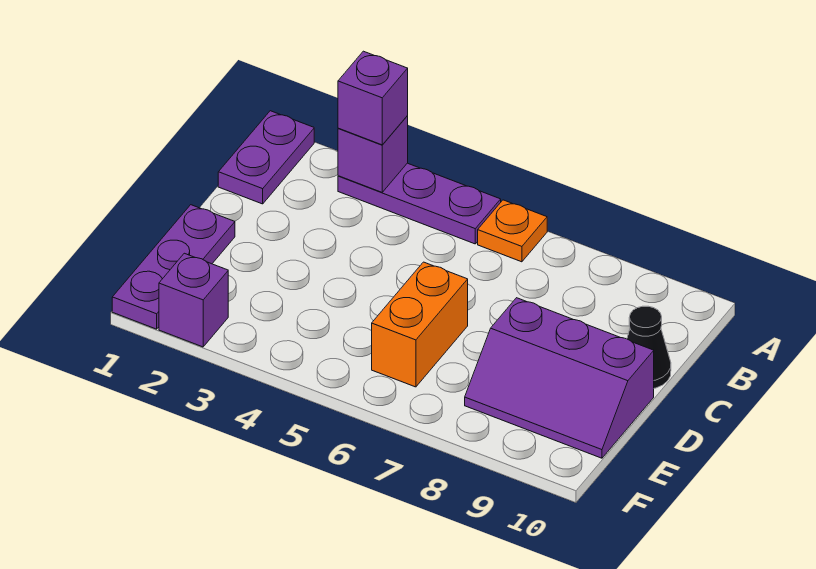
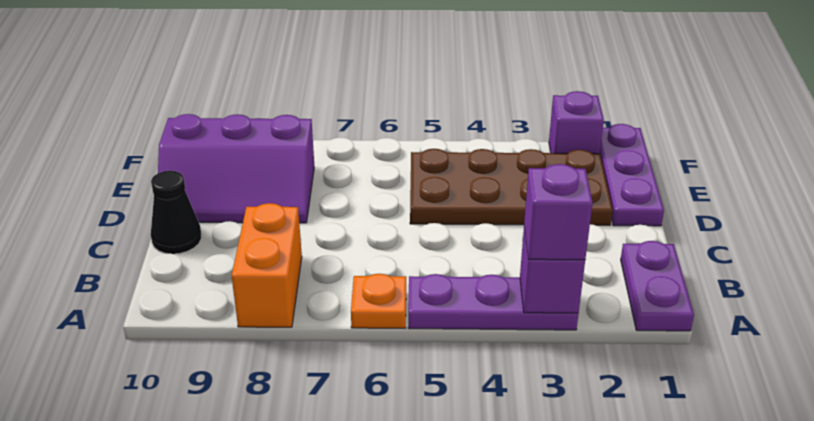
none -> brown 2x4 plate [410,149,613,225]
orange 1x2 brick [372,262,468,387] -> orange 1x2 brick moved to [232,203,302,327]
purple 2x3 slope [465,298,654,458] -> purple 2x3 slope turned to [158,114,314,223]

